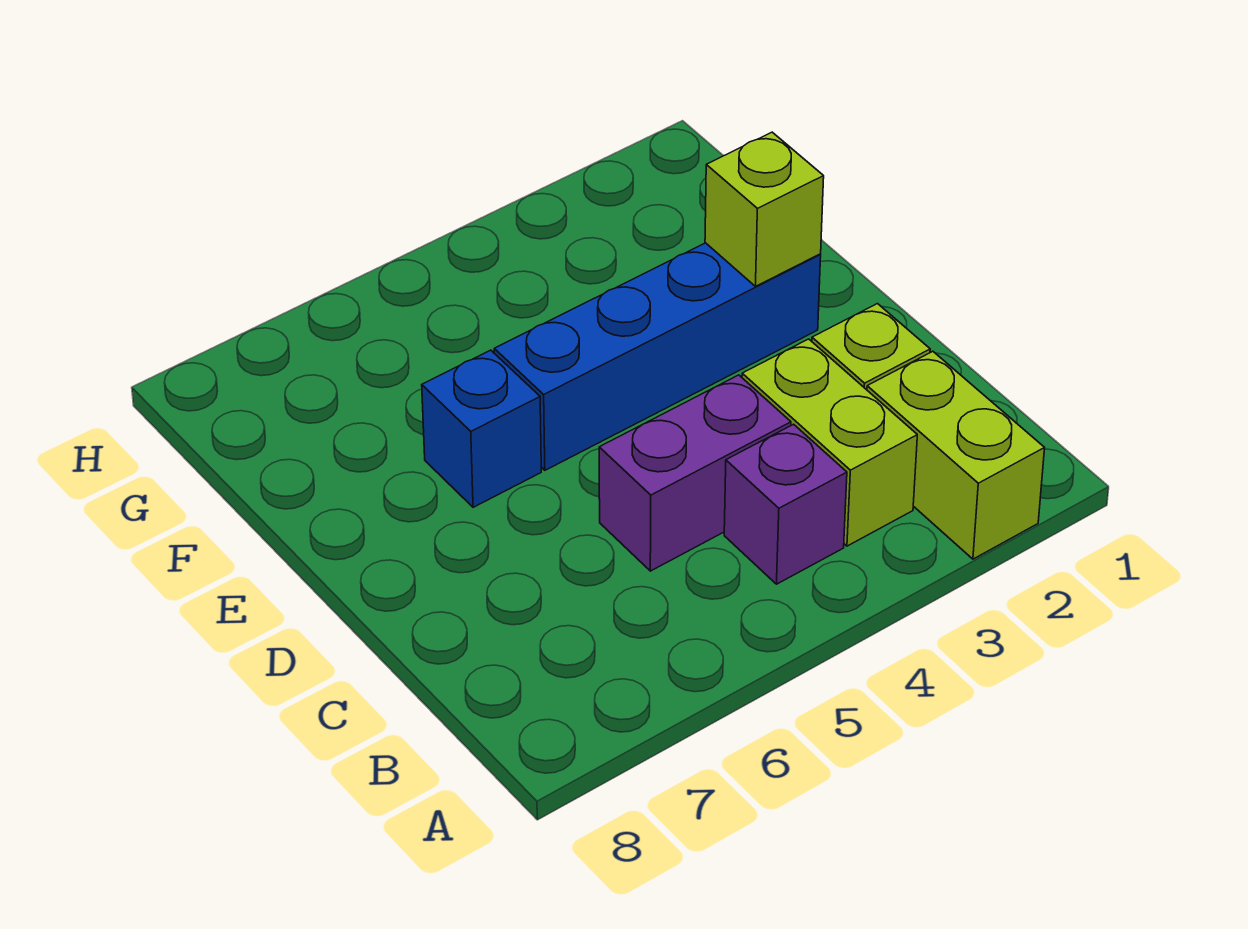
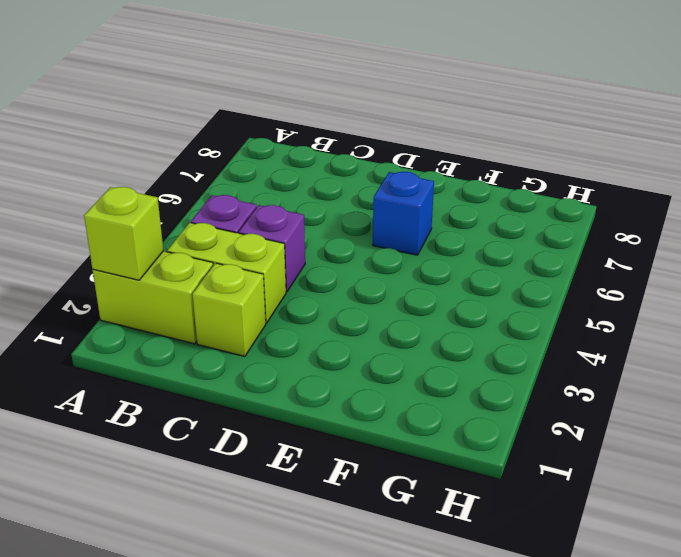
purple 1x2 brick [599,375,791,571] -> purple 1x1 brick [239,205,305,292]
blue 1x4 brick [494,243,821,470] -> none
lime 1x1 brick [705,132,824,286] -> lime 1x1 brick moved to [84,187,163,280]

